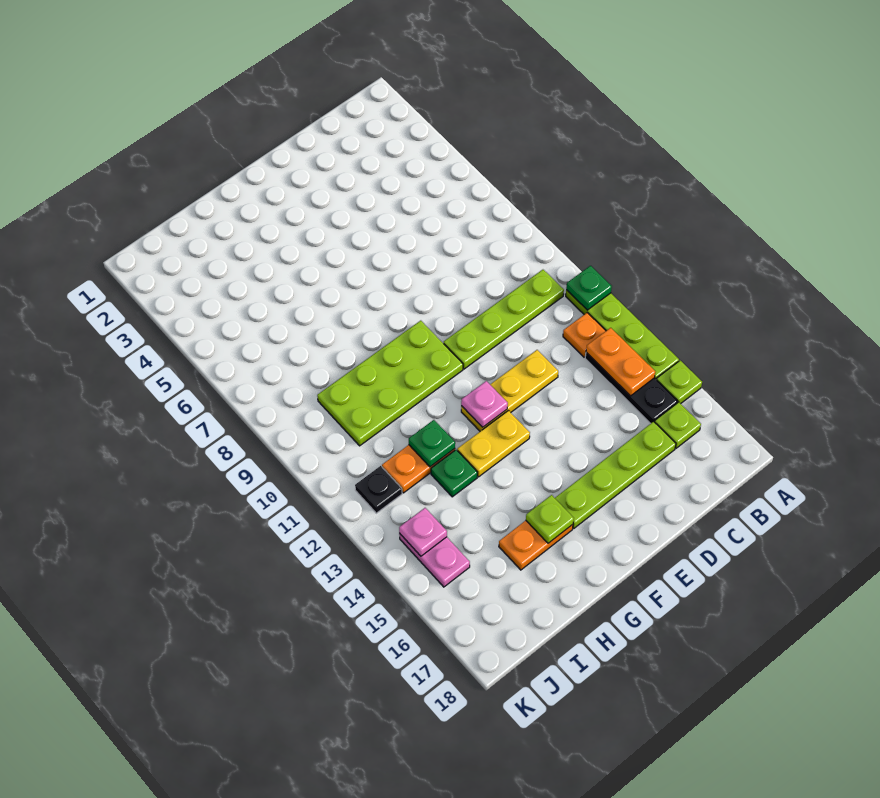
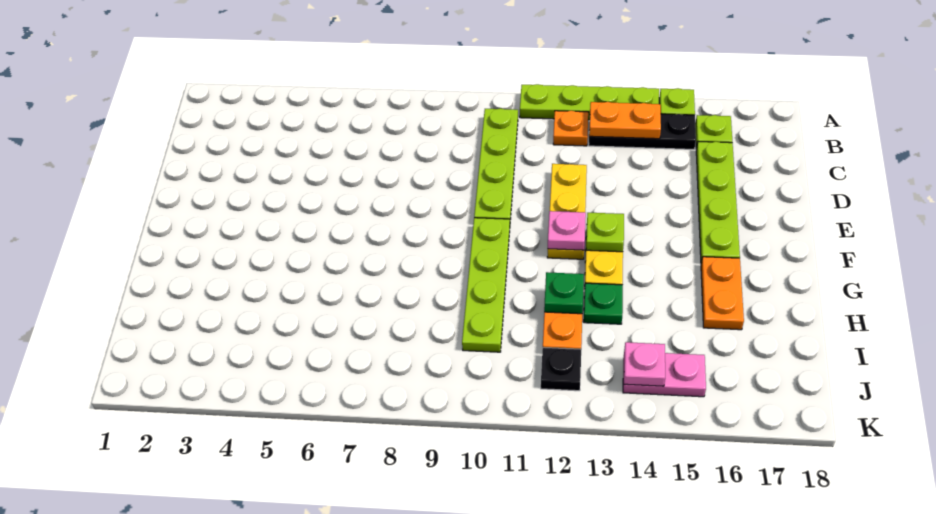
green 1x1 plate [566,266,612,310] -> none
lime 2x4 plate [317,321,463,446] -> lime 1x4 plate [462,218,510,352]
lime 1x1 plate [526,495,574,543] -> lime 1x1 plate moved to [586,213,624,252]

